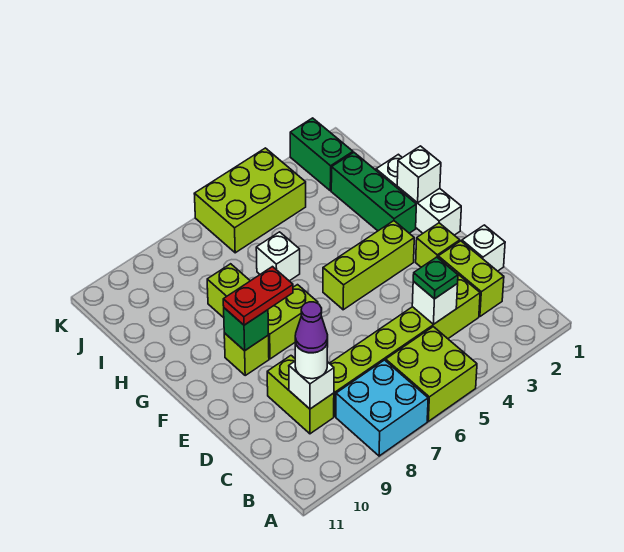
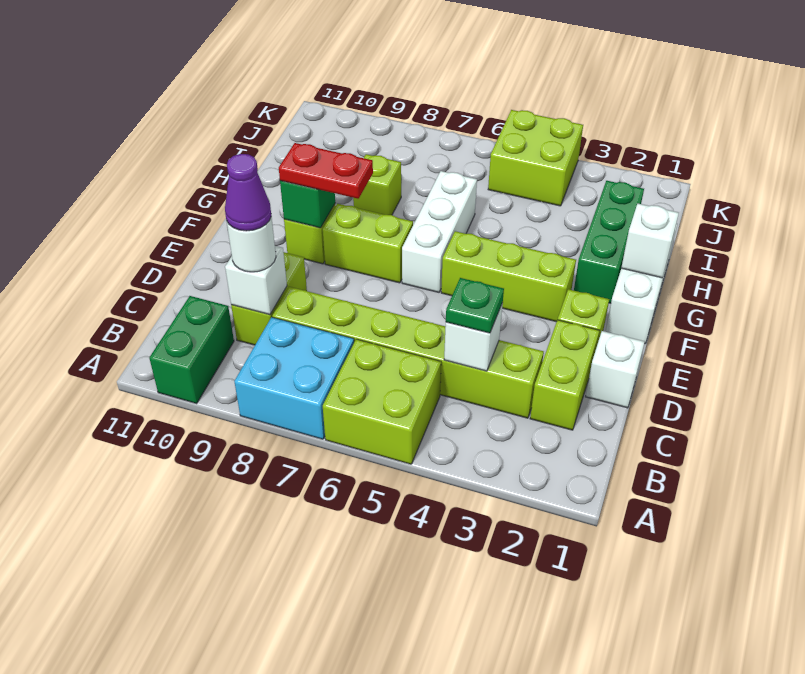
white 1x1 brick [256,232,300,281] -> white 1x3 brick [402,171,477,292]
green 1x2 brick [290,118,353,191] -> green 1x2 brick moved to [149,296,234,403]
lime 2x3 brick [194,148,306,253] -> lime 2x2 brick [488,110,583,206]

